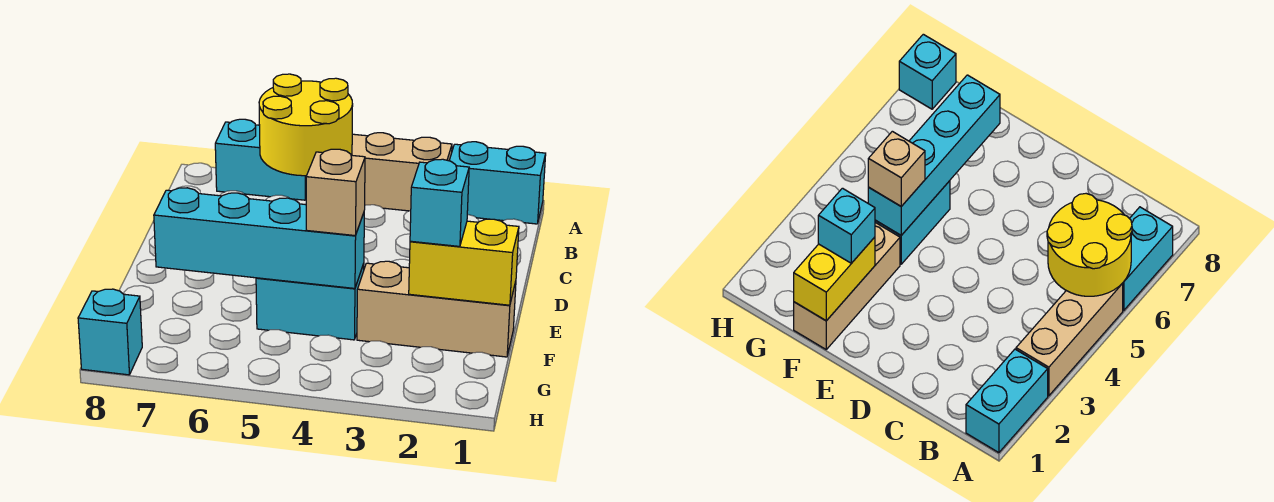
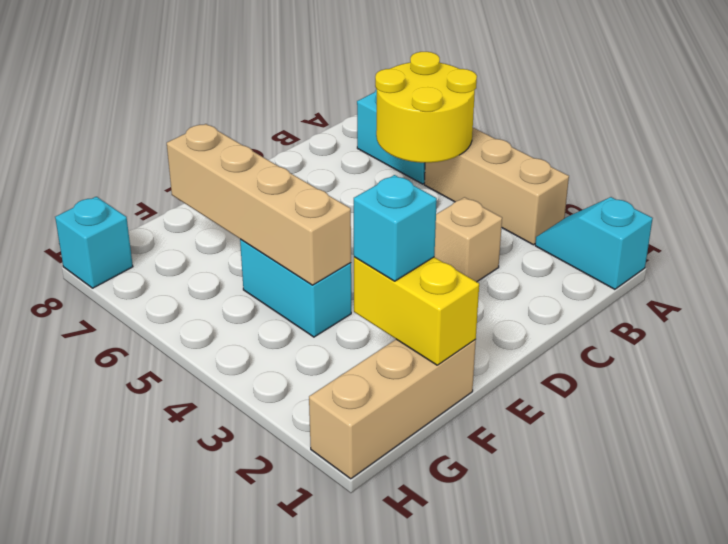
cyan 1x2 brick [449,142,546,224] -> cyan 1x2 slope [535,197,653,289]
tan 1x3 brick [357,261,516,357] -> tan 1x3 brick turned to [309,339,476,479]
cyan 1x4 brick [154,188,364,288] -> tan 1x4 brick [167,124,351,285]
tan 1x1 brick [306,149,365,236] -> tan 1x1 brick moved to [434,197,502,282]

